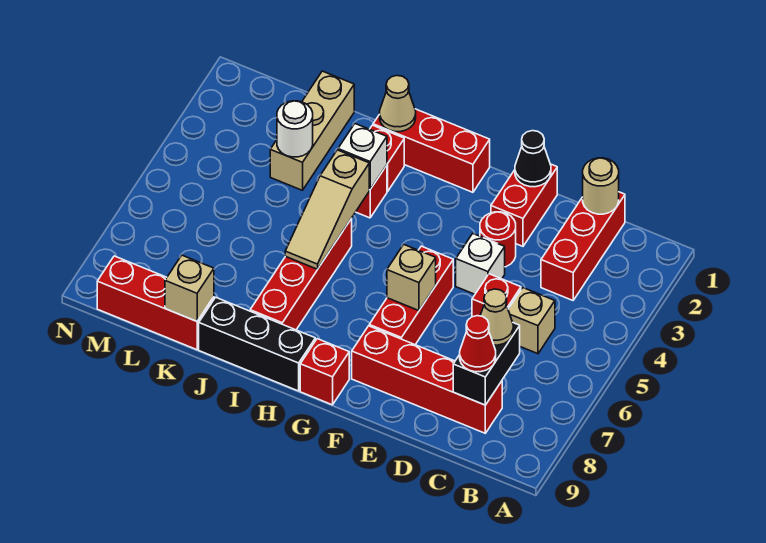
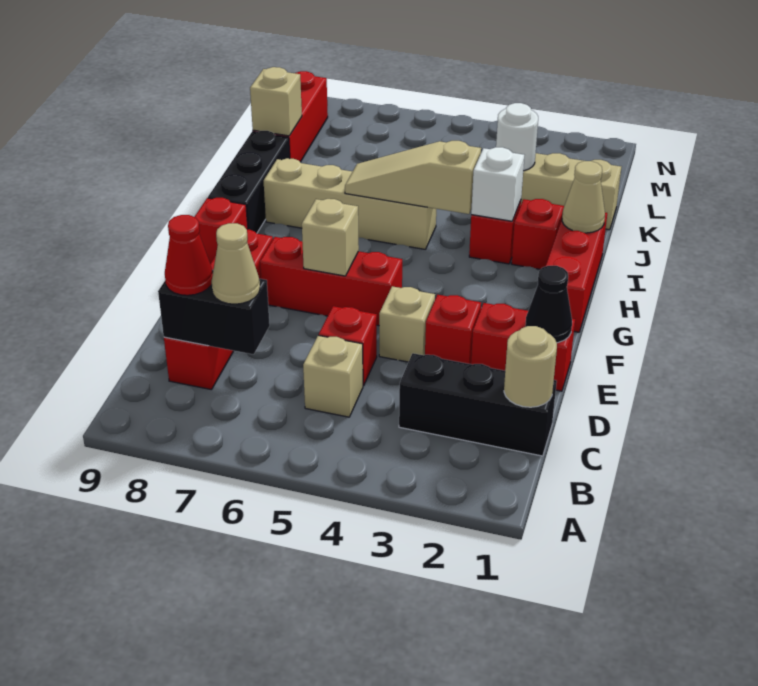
red 1x3 brick [541,192,625,300] -> black 1x3 brick [399,353,557,456]
red 1x1 round brick [480,212,516,267] -> red 1x1 brick [425,295,481,364]
white 1x1 brick [456,234,505,294] -> tan 1x1 brick [379,286,435,362]
red 1x4 brick [250,219,352,330] -> tan 1x4 brick [264,158,436,249]

